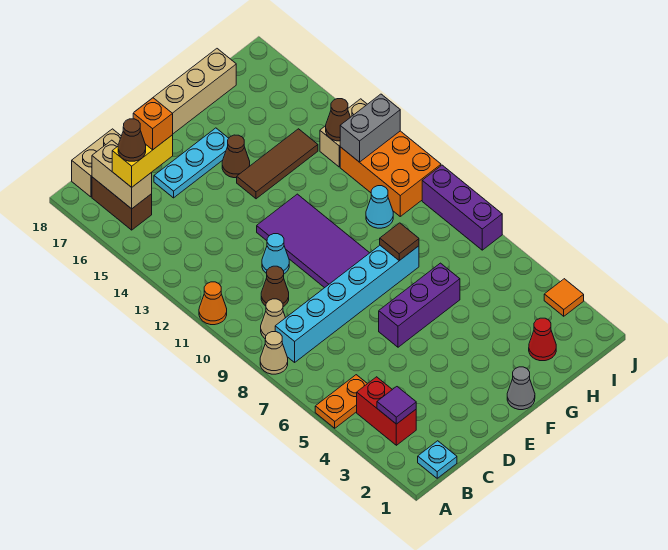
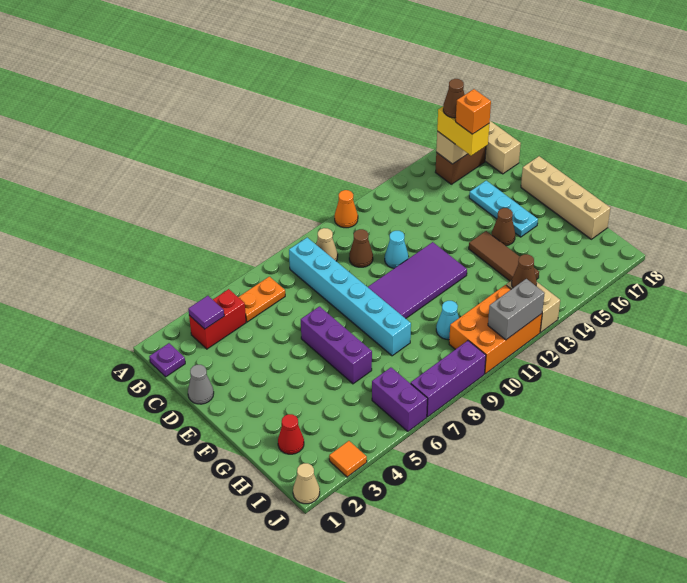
orange 1x2 plate [315,375,367,428] -> orange 1x2 plate turned to [238,277,285,322]
tan 1x1 cone [260,332,288,374] -> tan 1x1 cone moved to [293,463,320,504]
cyan 1x1 plate [418,441,457,478] -> purple 1x1 plate [149,343,185,377]
grey 1x1 cone [507,367,535,410] -> grey 1x1 cone moved to [188,365,214,404]
brown 1x1 tile [380,223,419,261] -> none
none -> purple 1x2 brick [372,368,427,431]
grey 1x2 brick [340,94,400,162] -> grey 1x2 brick turned to [488,279,545,340]

